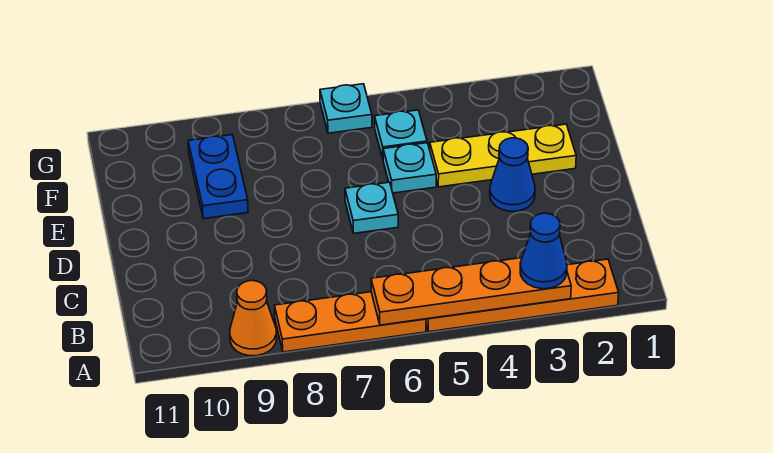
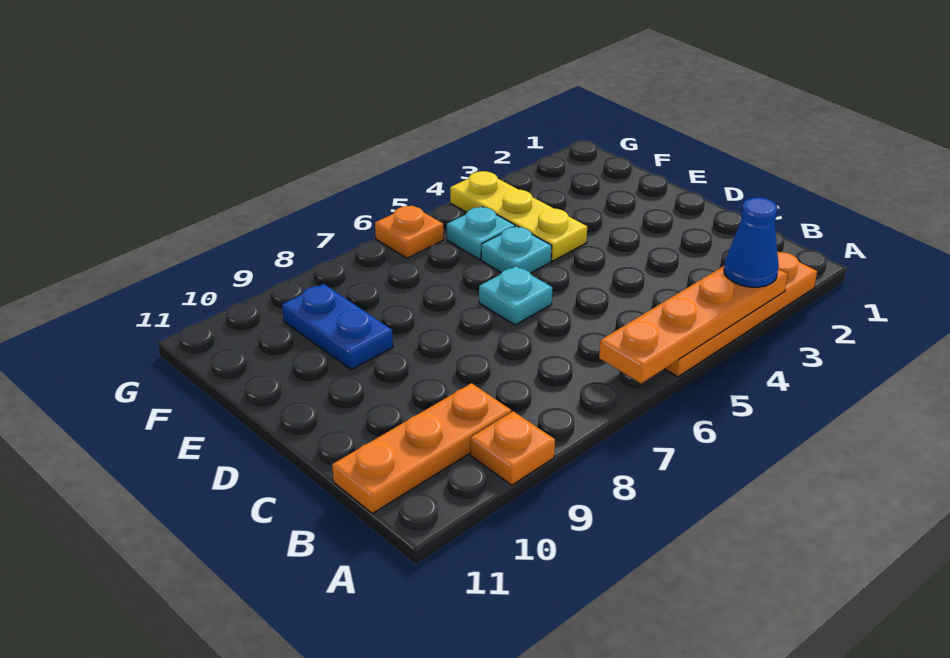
orange 1x3 plate [274,292,426,352] -> orange 1x3 plate moved to [332,383,511,513]
orange 1x1 cone [230,281,276,356] -> orange 1x1 plate [470,411,555,485]
blue 1x1 cone [490,138,535,211] -> none
yellow 1x3 plate [430,124,576,187] -> yellow 1x3 plate turned to [450,171,587,261]
cyan 1x1 plate [320,84,372,133] -> orange 1x1 plate [375,205,443,258]

